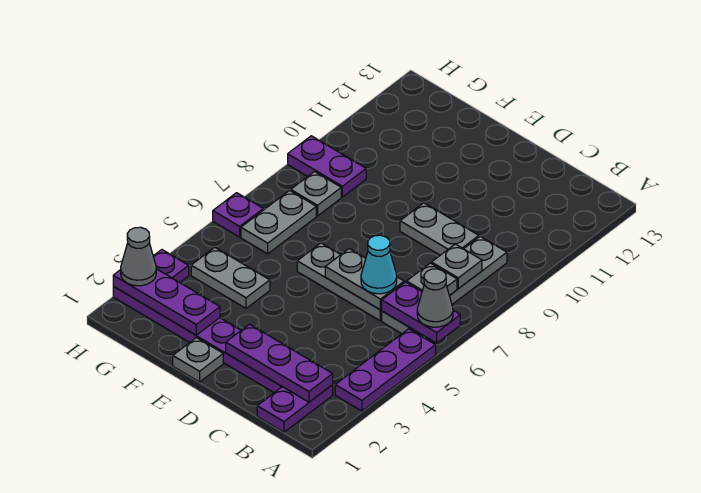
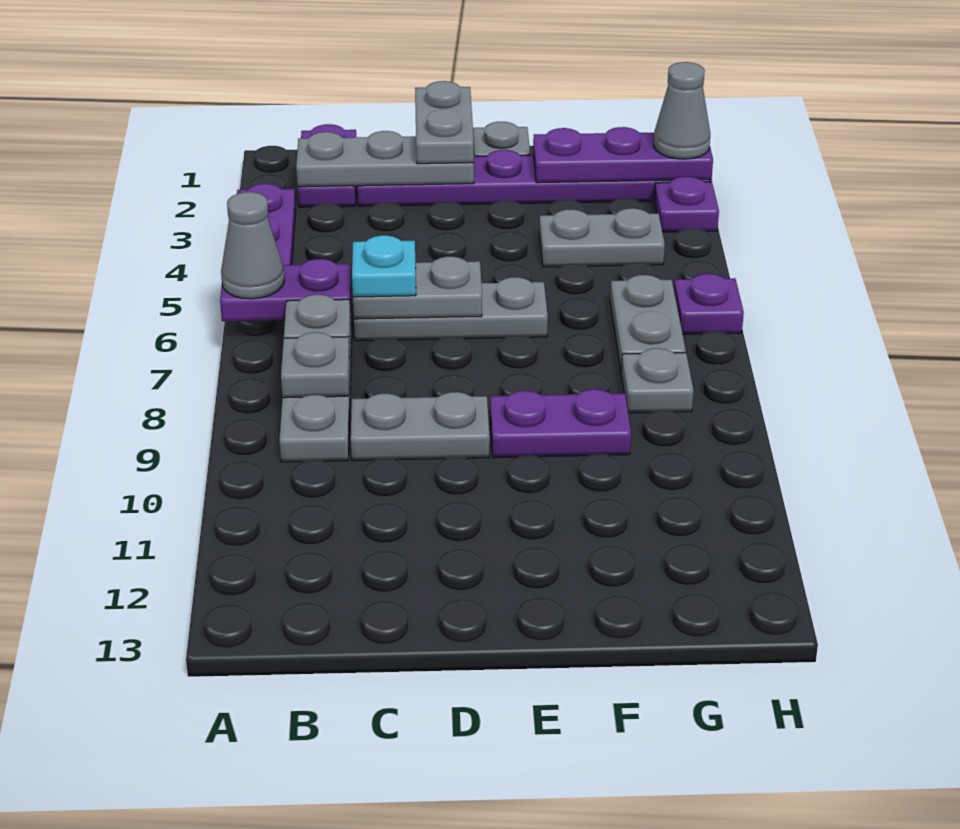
purple 1x3 plate [226,324,333,402] -> grey 1x3 plate [296,131,474,187]
cyan 1x1 cone [361,235,397,294] -> cyan 1x1 plate [352,235,416,297]
none -> grey 1x2 plate [415,81,474,164]
purple 1x2 plate [288,136,366,197] -> purple 1x2 plate moved to [490,389,631,458]

